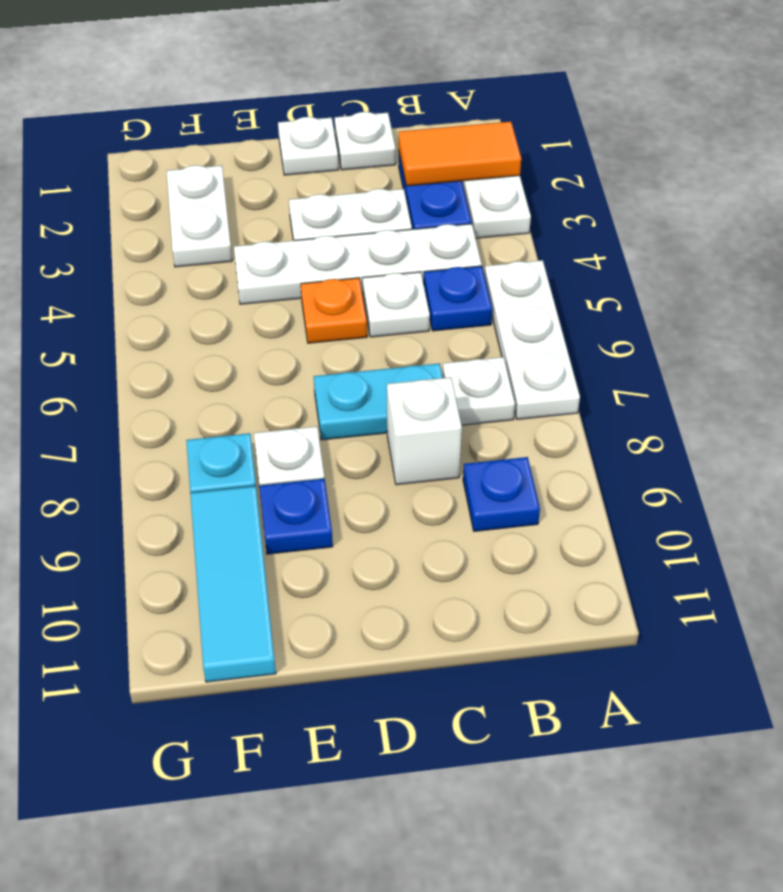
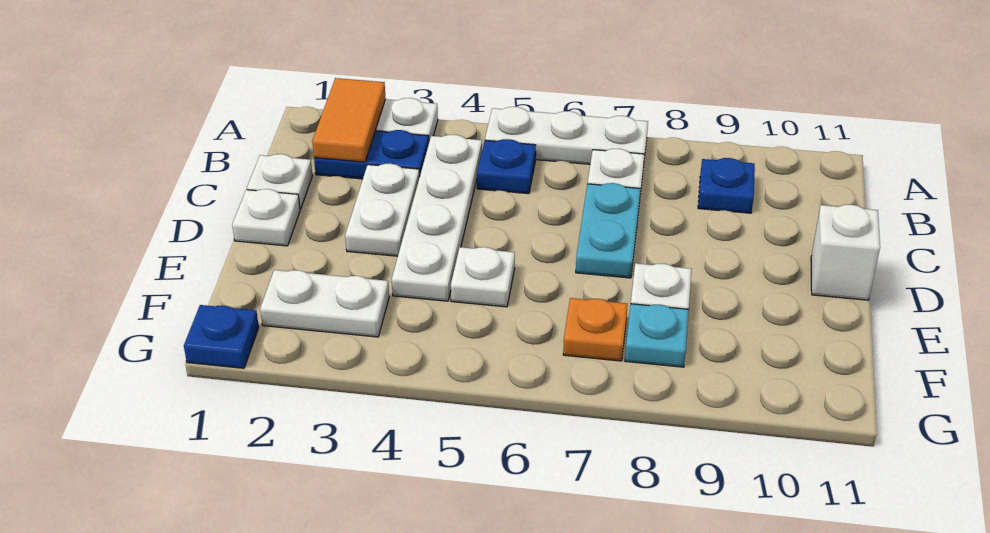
white 1x1 plate [363,272,430,337] -> white 1x1 plate moved to [451,247,515,307]
white 1x1 brick [387,377,462,485] -> white 1x1 brick moved to [811,205,880,300]
orange 1x1 plate [301,278,367,343] -> orange 1x1 plate moved to [563,298,628,361]
blue 1x1 plate [259,479,333,554] -> blue 1x1 plate moved to [184,305,259,368]
cyan 1x3 tile [190,486,276,682] -> none

